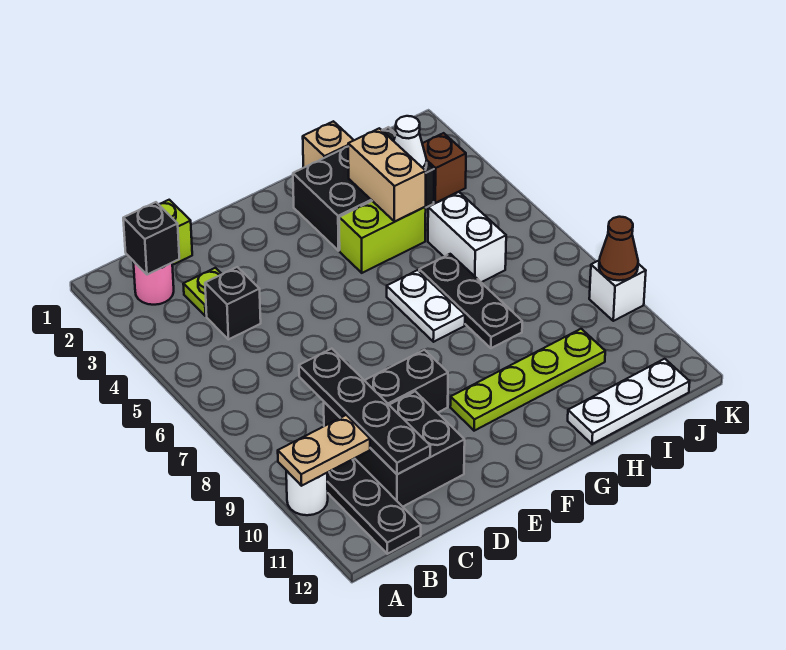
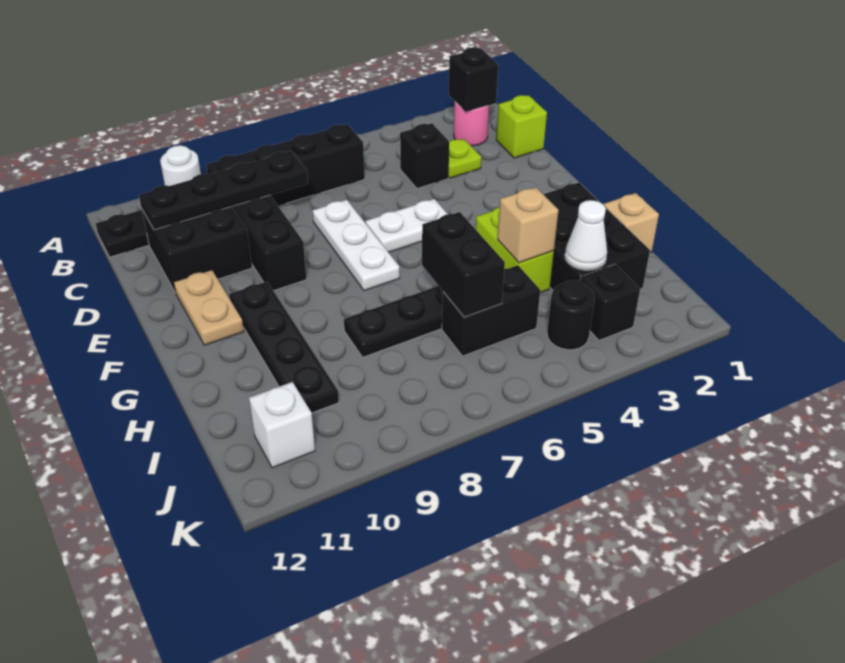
tan 1x2 plate [278,415,370,486] -> tan 1x2 plate moved to [174,270,244,345]
none -> black 1x4 brick [206,124,365,206]
lime 1x4 plate [450,329,605,431] -> black 1x4 plate [229,282,339,413]
white 1x2 plate [387,270,465,342] -> white 1x2 plate moved to [366,199,447,252]
tan 1x2 brick [348,128,426,222] -> tan 1x1 brick [498,187,558,263]
none -> black 1x2 brick [422,212,505,317]
white 1x3 plate [568,359,690,444] -> white 1x3 plate moved to [313,200,400,291]
white 1x2 brick [428,192,506,282] -> black 1x2 brick [442,265,540,356]
brown 1x1 brick [422,133,466,203] -> black 1x1 brick [580,264,640,340]
none -> black 1x1 round brick [547,280,595,350]
white 1x1 brick [589,261,646,321] -> white 1x1 brick moved to [249,382,315,468]
brown 1x1 cone [599,217,638,280] -> none

